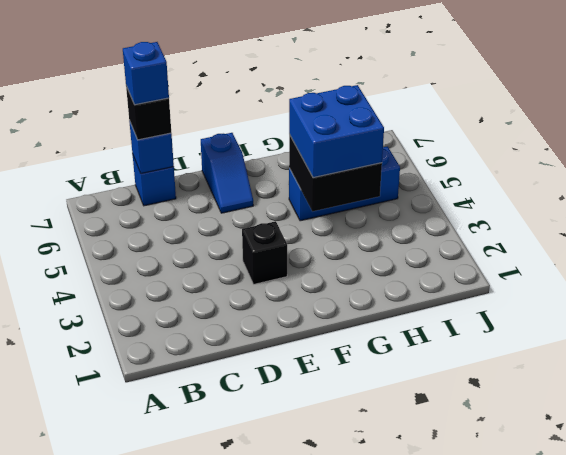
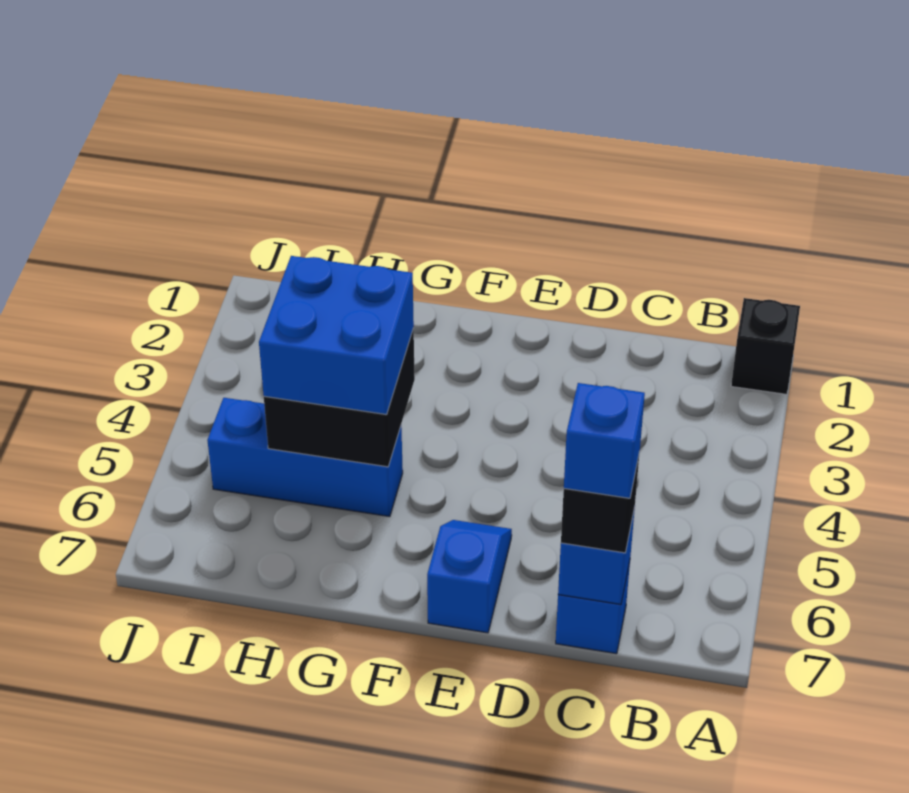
black 1x1 brick [242,221,287,284] -> black 1x1 brick moved to [731,298,800,394]

